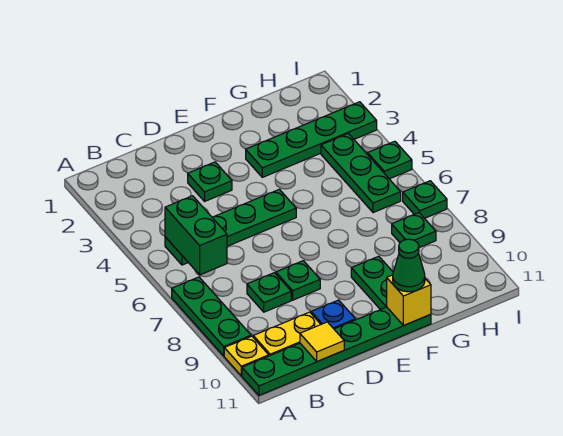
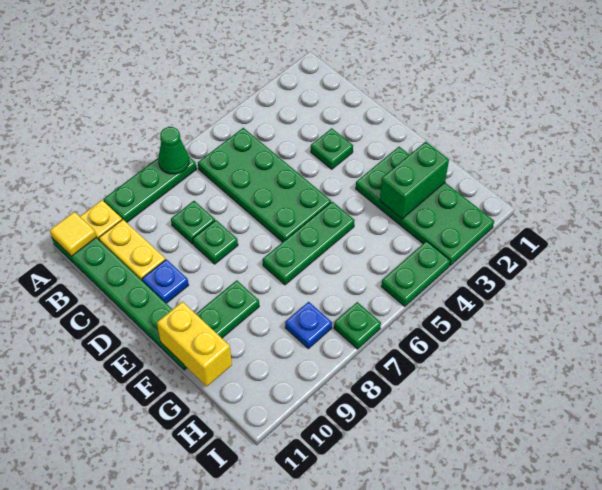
green 1x4 plate [165,189,296,265] -> green 2x4 plate [198,128,331,242]
green 1x2 brick [165,196,227,275] -> green 1x2 brick moved to [380,142,449,219]
yellow 1x1 tile [300,322,344,362] -> yellow 1x1 tile moved to [50,212,96,256]
green 1x4 plate [246,102,377,177] -> green 2x4 plate [356,147,494,266]
yellow 1x1 brick [387,275,431,325] -> yellow 1x2 brick [157,302,232,386]
green 1x1 cone [393,239,425,292] -> green 1x1 cone moved to [158,127,189,174]
green 1x3 plate [321,134,401,213] -> green 1x3 plate moved to [263,202,355,285]
green 1x1 plate [392,213,436,248] -> blue 1x1 plate [285,302,332,349]
green 1x1 plate [368,141,412,179] -> green 1x2 plate [381,241,450,306]

